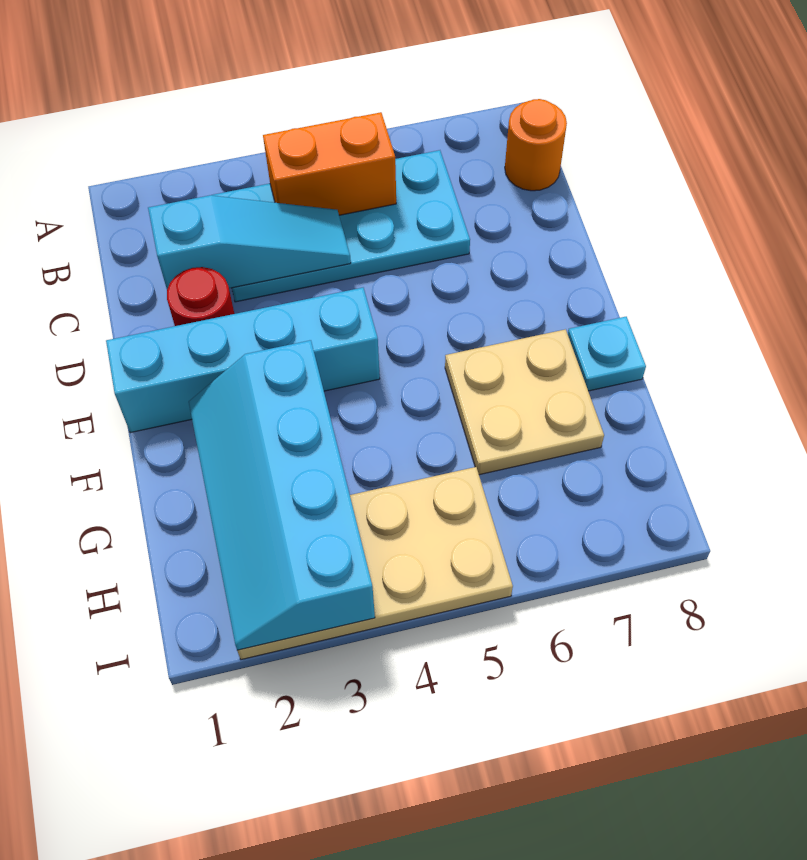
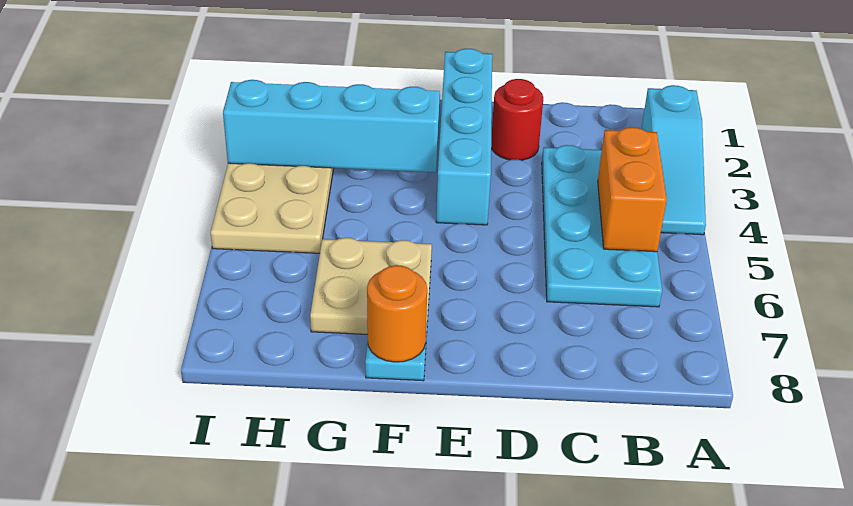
orange 1x1 round brick [505,99,567,191] -> orange 1x1 round brick moved to [367,265,427,362]
cyan 1x3 slope [148,195,351,289] -> cyan 1x3 slope moved to [641,85,706,235]

